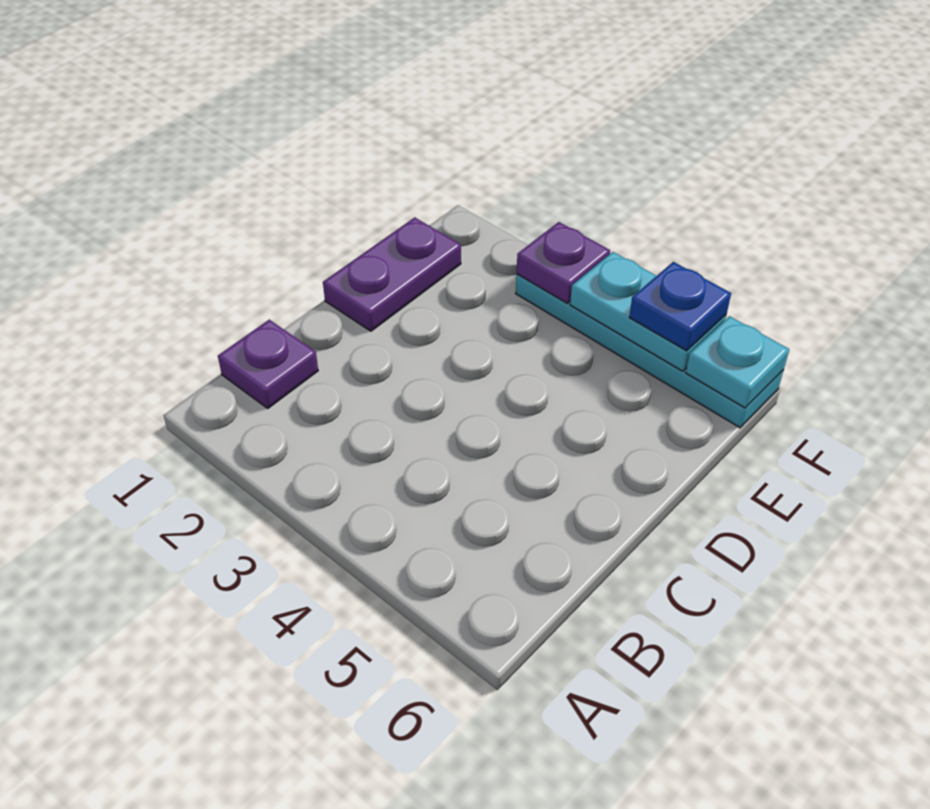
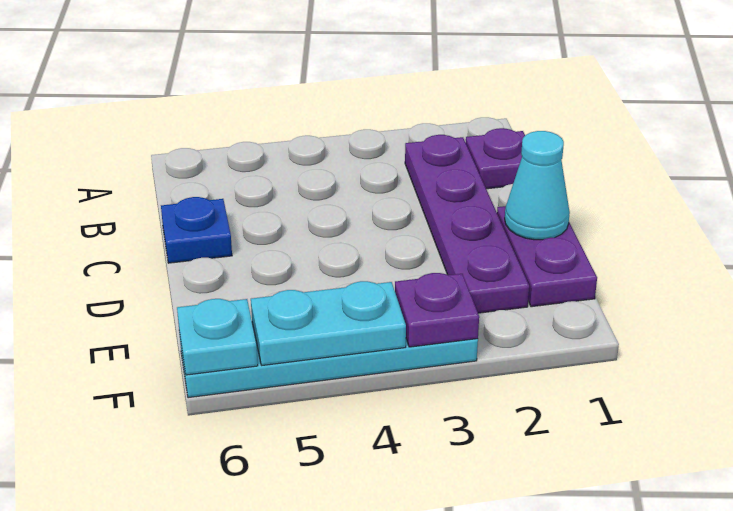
none -> purple 1x4 plate [405,135,529,313]
none -> cyan 1x1 cone [505,131,570,240]
blue 1x1 plate [629,262,731,351] -> blue 1x1 plate moved to [161,197,232,263]

